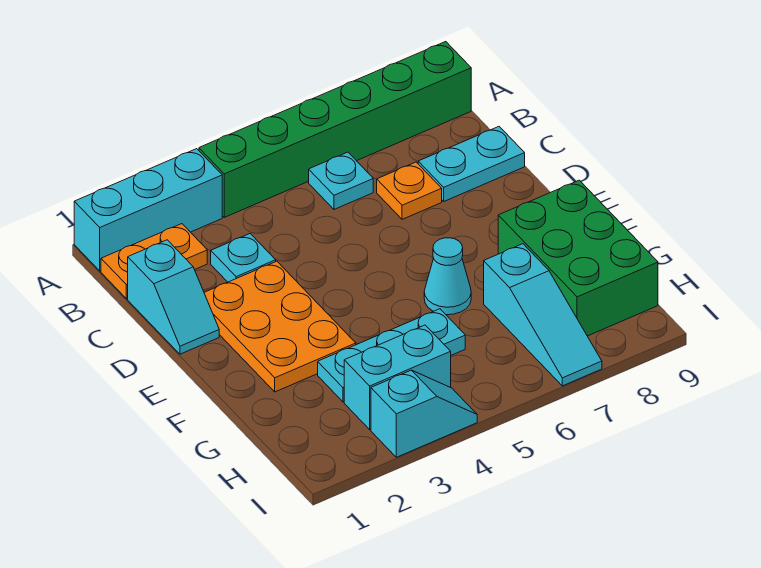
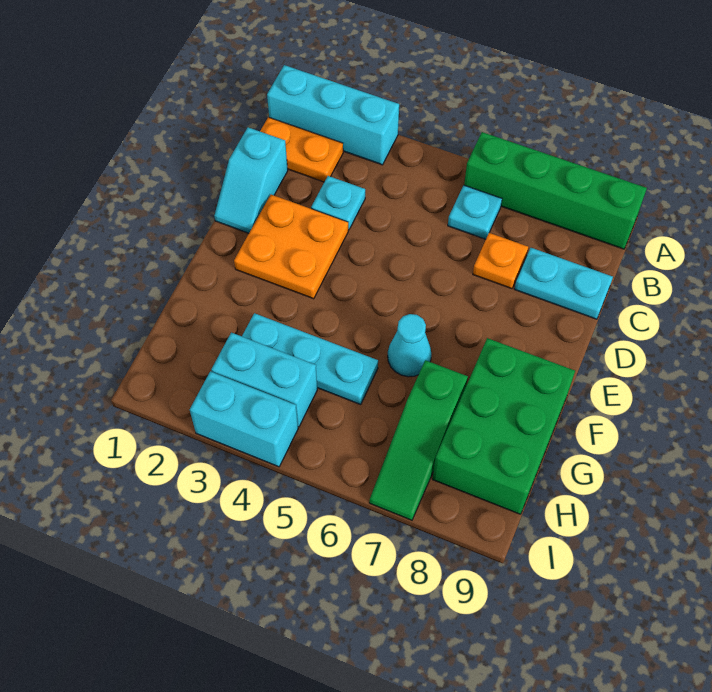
green 1x6 brick [199,42,471,217] -> green 1x4 brick [464,132,647,249]
orange 2x3 plate [204,261,356,392] -> orange 2x2 plate [234,195,348,299]
cyan 1x3 slope [484,244,602,386] -> green 1x3 slope [369,360,468,520]
cyan 1x2 slope [371,370,477,457] -> cyan 1x2 brick [190,371,298,467]

